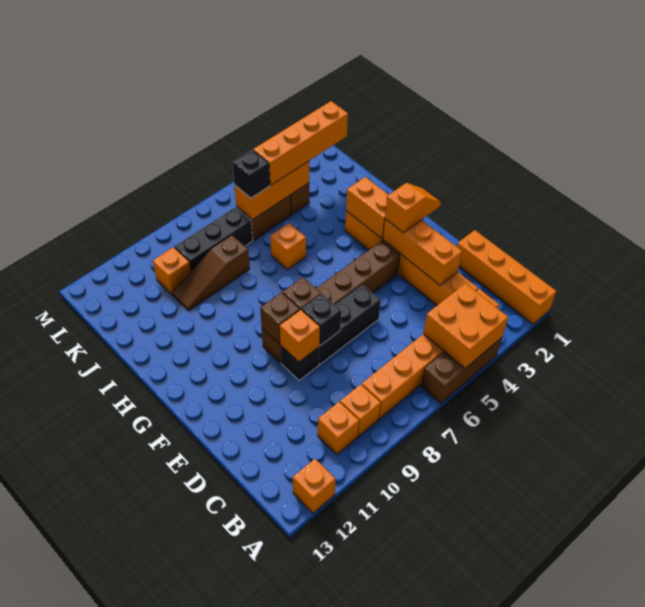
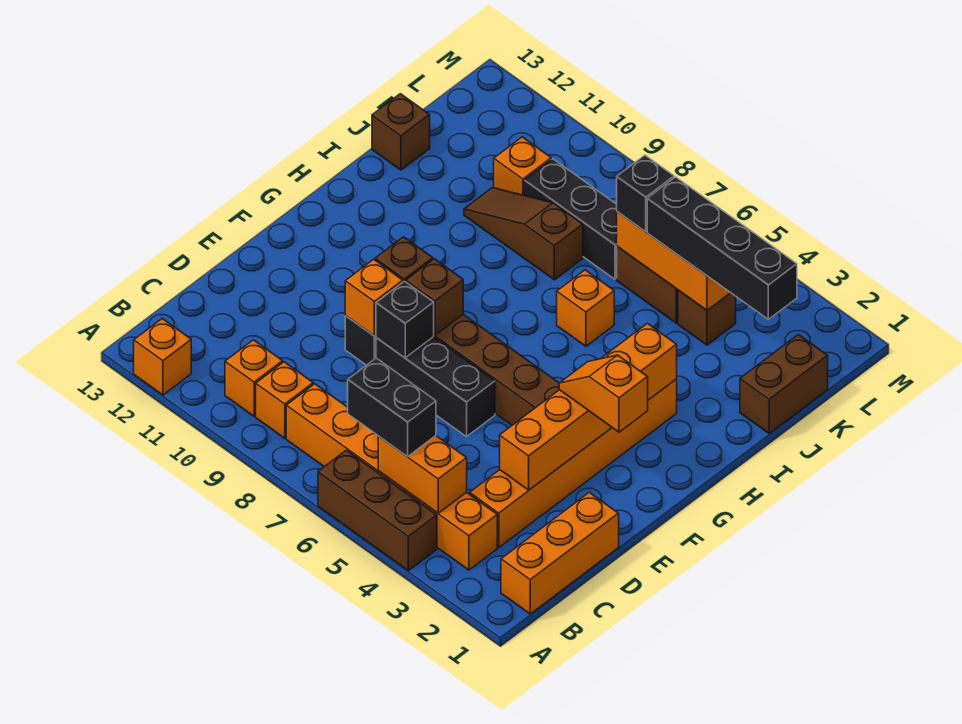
orange 1x4 brick [457,230,556,324] -> orange 1x3 brick [501,492,619,614]
orange 2x2 brick [423,283,508,368] -> orange 1x2 brick [378,436,467,513]
none -> black 1x2 brick [348,358,436,457]
orange 1x2 slope [385,183,441,233] -> orange 1x2 slope turned to [559,355,648,432]
none -> brown 1x2 brick [740,335,828,433]
none -> brown 1x1 brick [372,94,430,170]
orange 1x4 brick [253,101,348,185] -> black 1x4 brick [647,177,797,319]

